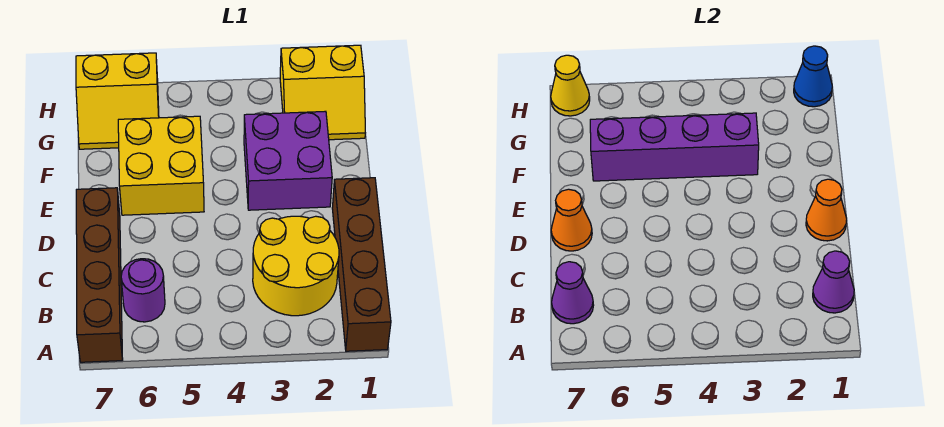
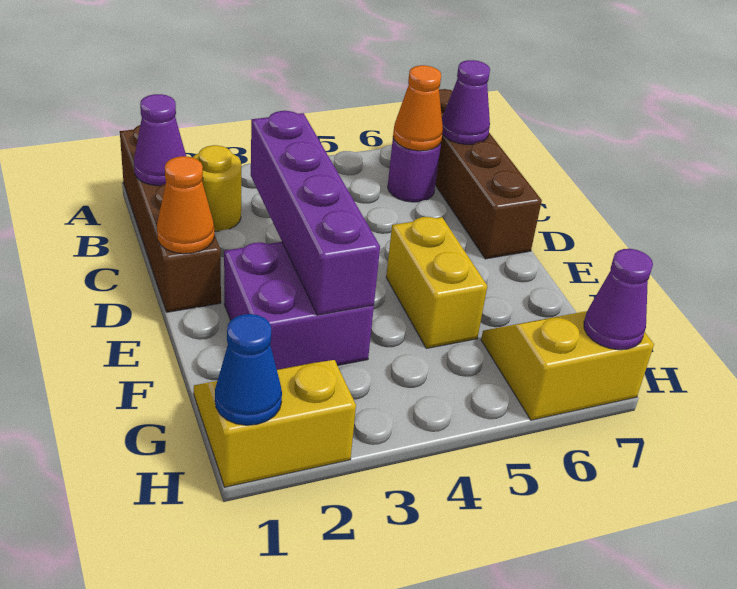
yellow 2x2 round brick [253,216,339,316] -> yellow 1x1 round brick [193,145,241,231]
orange 1x1 cone [551,189,592,251] -> orange 1x1 cone moved to [393,65,443,151]
yellow 2x2 brick [118,116,204,215] -> yellow 1x2 brick [386,217,487,348]
purple 1x4 brick [590,113,759,181] -> purple 1x4 brick turned to [251,111,380,315]
yellow 1x1 cone [551,55,590,116] -> purple 1x1 cone [584,249,653,350]

